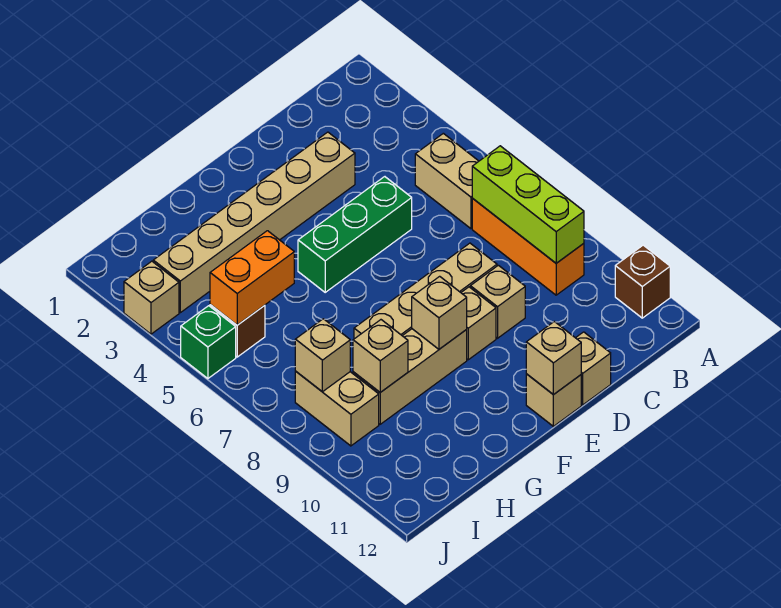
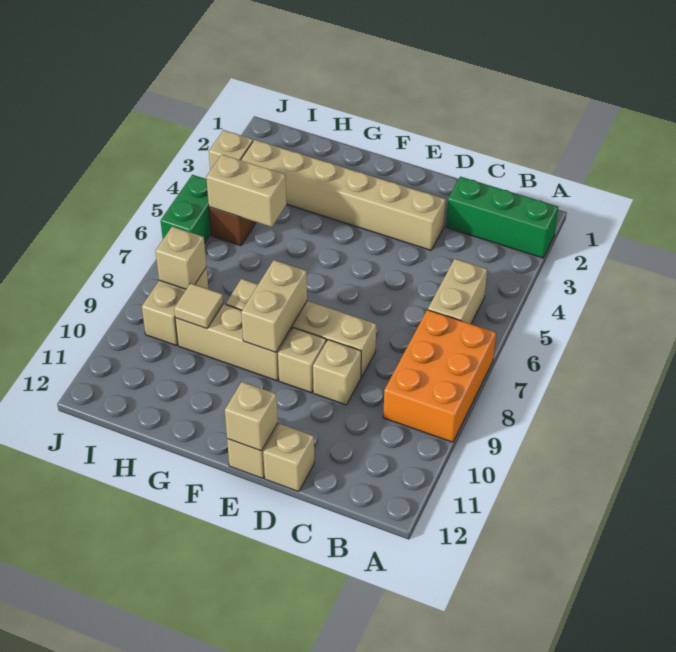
brown 1x1 brick [615,245,670,318] -> none
orange 1x3 brick [472,198,584,295] -> orange 2x3 brick [383,310,496,442]
lime 1x3 brick [472,146,584,263] -> none
green 1x3 brick [298,177,412,292] -> green 1x3 brick moved to [446,177,558,258]
tan 1x1 brick [412,276,467,349] -> tan 1x2 brick [241,260,307,352]
orange 1x2 brick [210,231,294,325] -> tan 1x2 brick [206,155,286,227]
tan 1x1 brick [353,320,408,392] -> tan 1x1 tile [174,283,223,329]
green 1x1 brick [181,306,236,379] -> green 1x2 brick [161,175,211,243]

